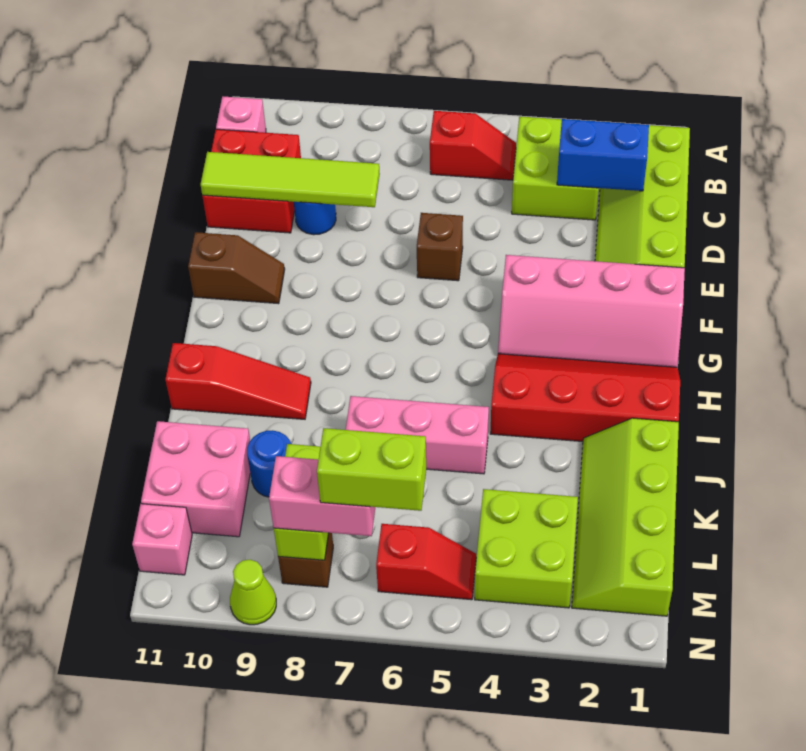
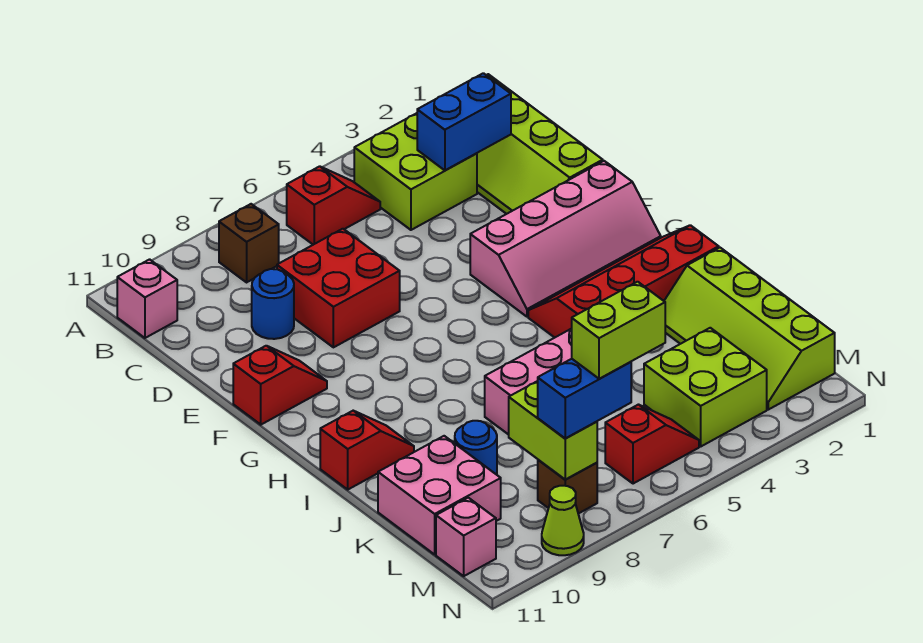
red 2x2 brick [202,129,301,233] -> red 2x2 brick moved to [277,229,400,347]
lime 1x4 tile [201,152,380,207] -> none
brown 1x1 brick [417,213,463,281] -> brown 1x1 brick moved to [219,204,279,282]
brown 1x2 slope [188,232,285,304] -> red 1x2 slope [233,346,327,425]
red 1x3 slope [165,343,311,419] -> red 1x2 slope [320,411,414,489]
pink 1x2 brick [269,456,375,536] -> blue 1x2 brick [538,359,631,439]

